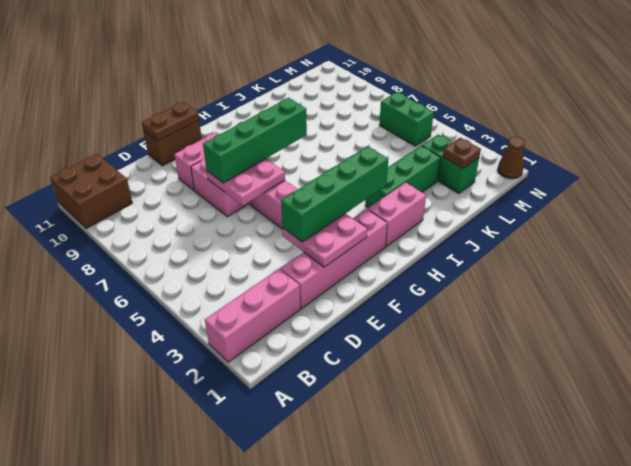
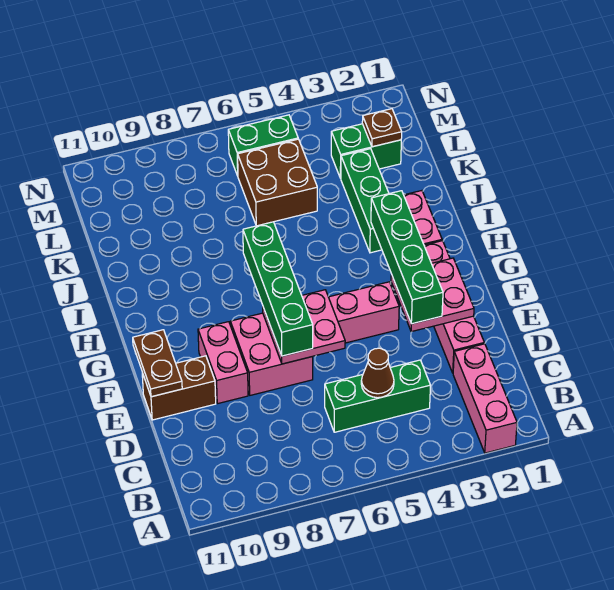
brown 2x2 brick [50,154,132,229] -> brown 2x2 brick moved to [238,139,317,226]
none -> green 1x3 brick [325,360,431,432]
brown 1x2 brick [144,121,202,166] -> brown 1x2 brick turned to [142,356,216,420]
brown 1x1 cone [498,137,525,179] -> brown 1x1 cone moved to [361,348,394,398]

